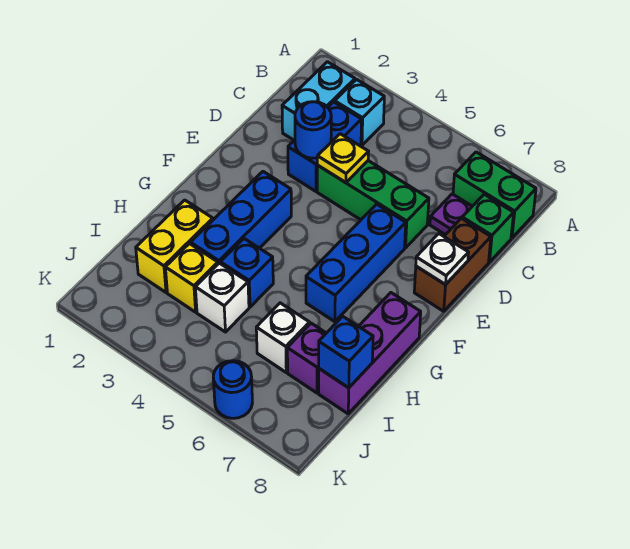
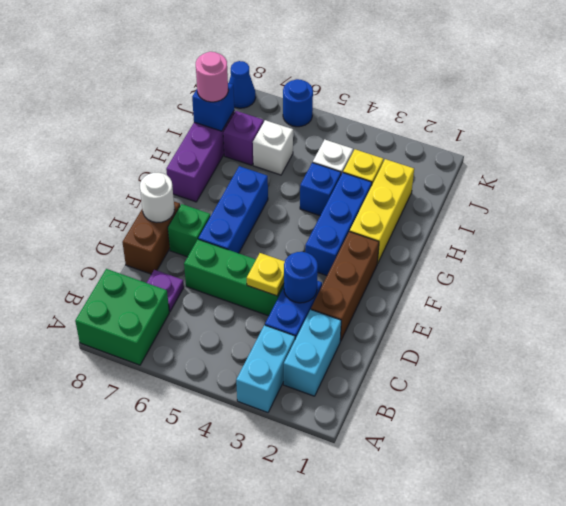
cyan 1x1 brick [335,79,384,145] -> cyan 1x2 brick [236,325,295,413]
green 1x2 brick [453,152,536,238] -> green 2x2 brick [75,269,169,365]
green 1x1 brick [462,194,514,262] -> green 1x1 brick moved to [168,204,211,257]
none -> brown 1x3 brick [311,232,379,341]
white 1x1 plate [416,234,469,285] -> white 1x1 round brick [140,173,175,223]
yellow 1x2 brick [136,200,213,292] -> yellow 1x3 brick [350,159,414,263]
none -> pink 1x1 round brick [196,52,228,102]
none -> blue 1x1 cone [229,61,256,108]

